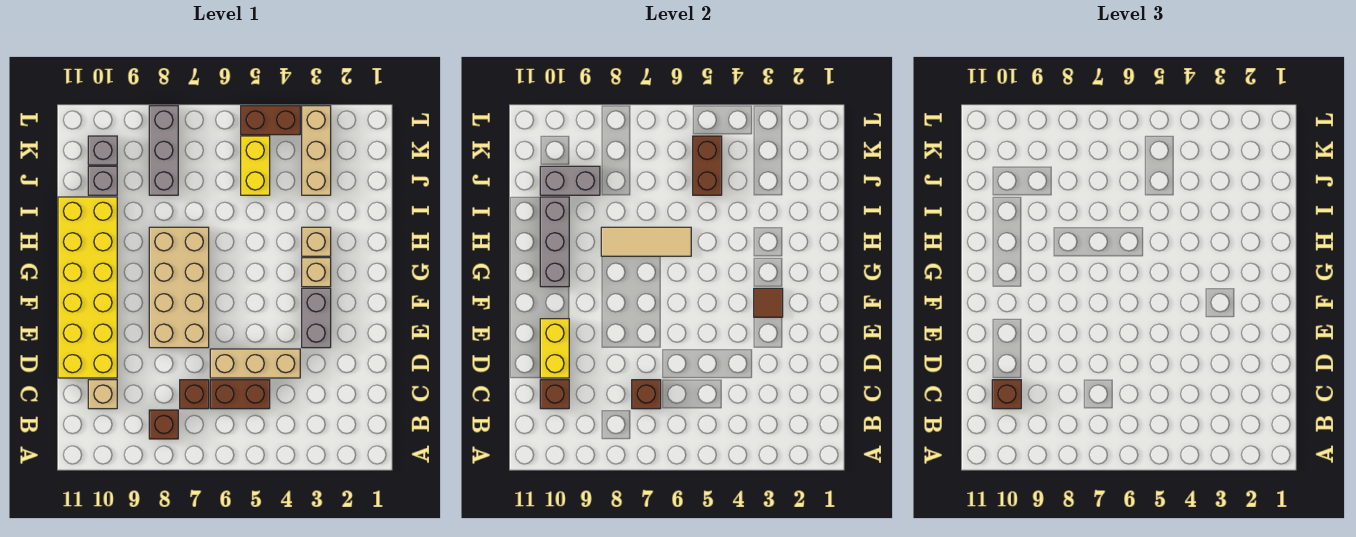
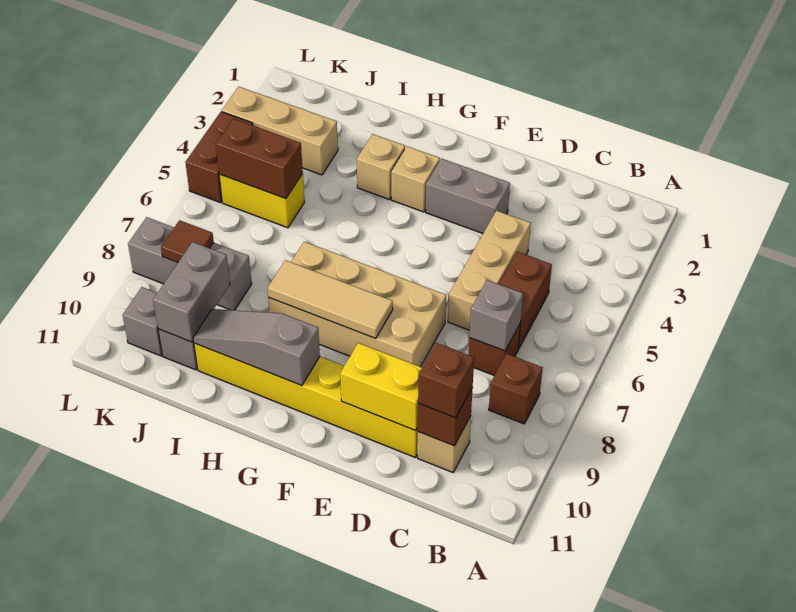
brown 1x1 brick [632,380,661,409] -> grey 1x1 brick [469,280,523,351]
yellow 2x6 brick [58,197,117,378] -> yellow 1x6 brick [194,343,418,457]
brown 1x1 tile [754,288,783,317] -> brown 1x1 tile moved to [161,220,214,262]
grey 1x3 brick [540,197,569,287] -> grey 1x3 slope [193,309,320,386]
tan 1x3 tile [601,227,691,256] -> tan 1x3 tile turned to [268,260,393,339]

